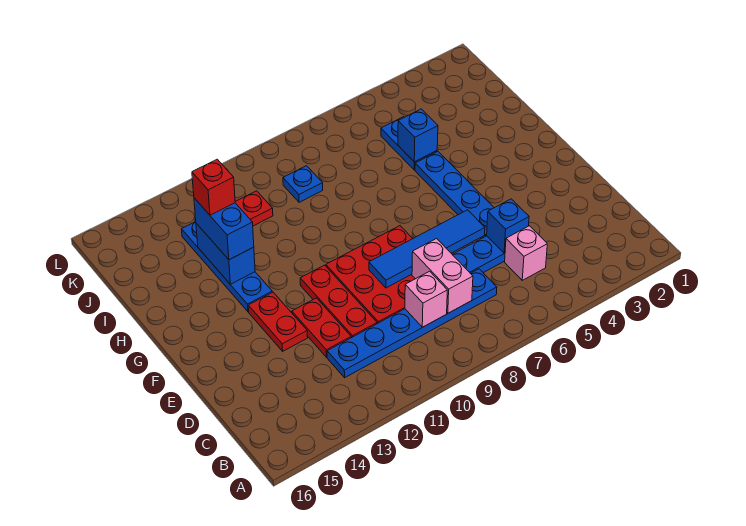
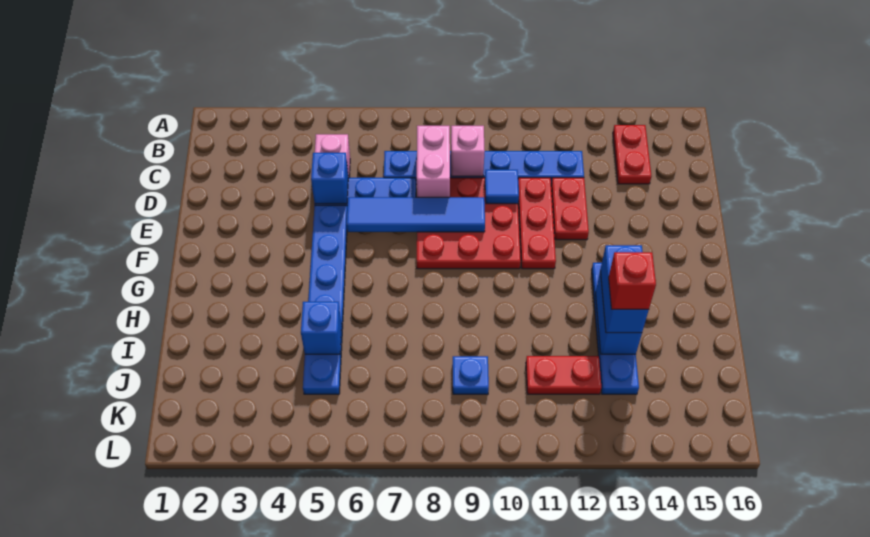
none -> blue 1x1 tile [485,170,519,204]
red 1x2 plate [248,292,308,351] -> red 1x2 plate moved to [613,125,651,184]

